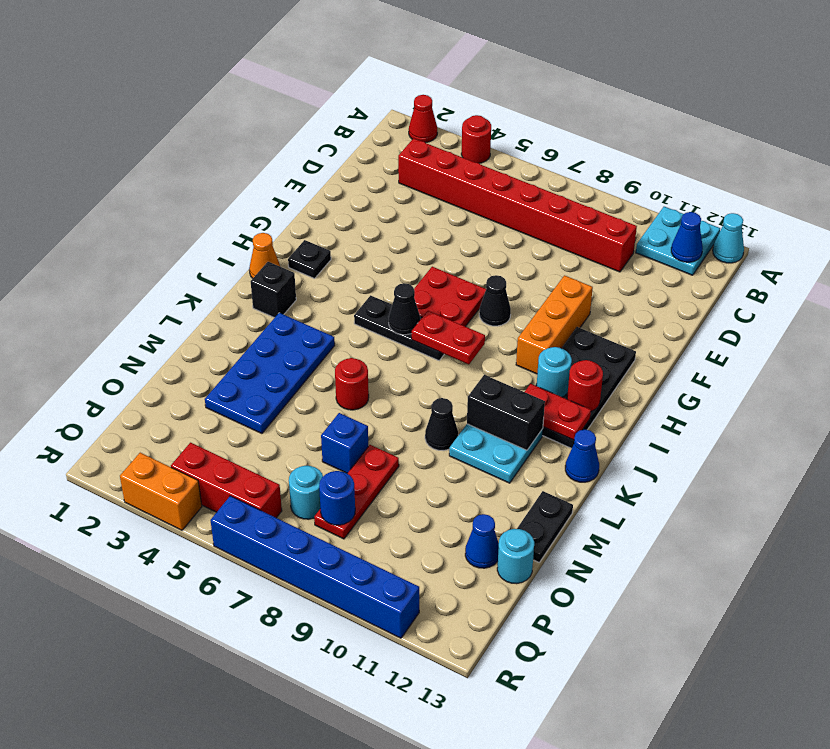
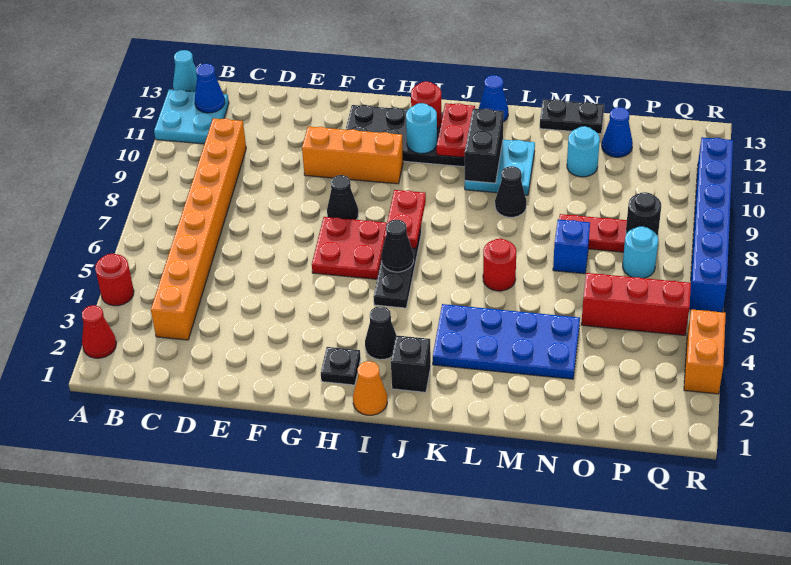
red 1x8 brick [398,138,637,272] -> orange 1x8 brick [151,118,246,340]
none -> black 1x1 cone [365,306,396,360]
cyan 1x1 round brick [497,529,534,584] -> cyan 1x1 round brick moved to [567,126,600,177]
blue 1x1 round brick [319,471,355,525] -> black 1x1 round brick [626,192,661,236]
red 1x3 brick [171,443,282,518] -> red 1x3 brick turned to [581,273,691,335]

